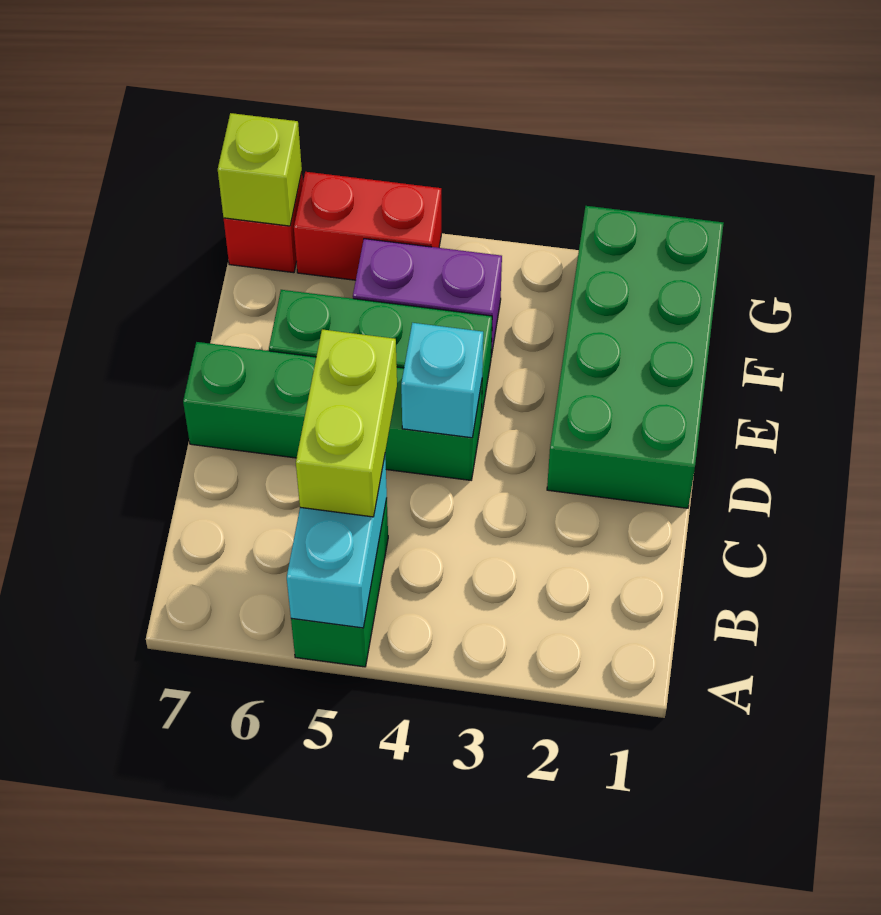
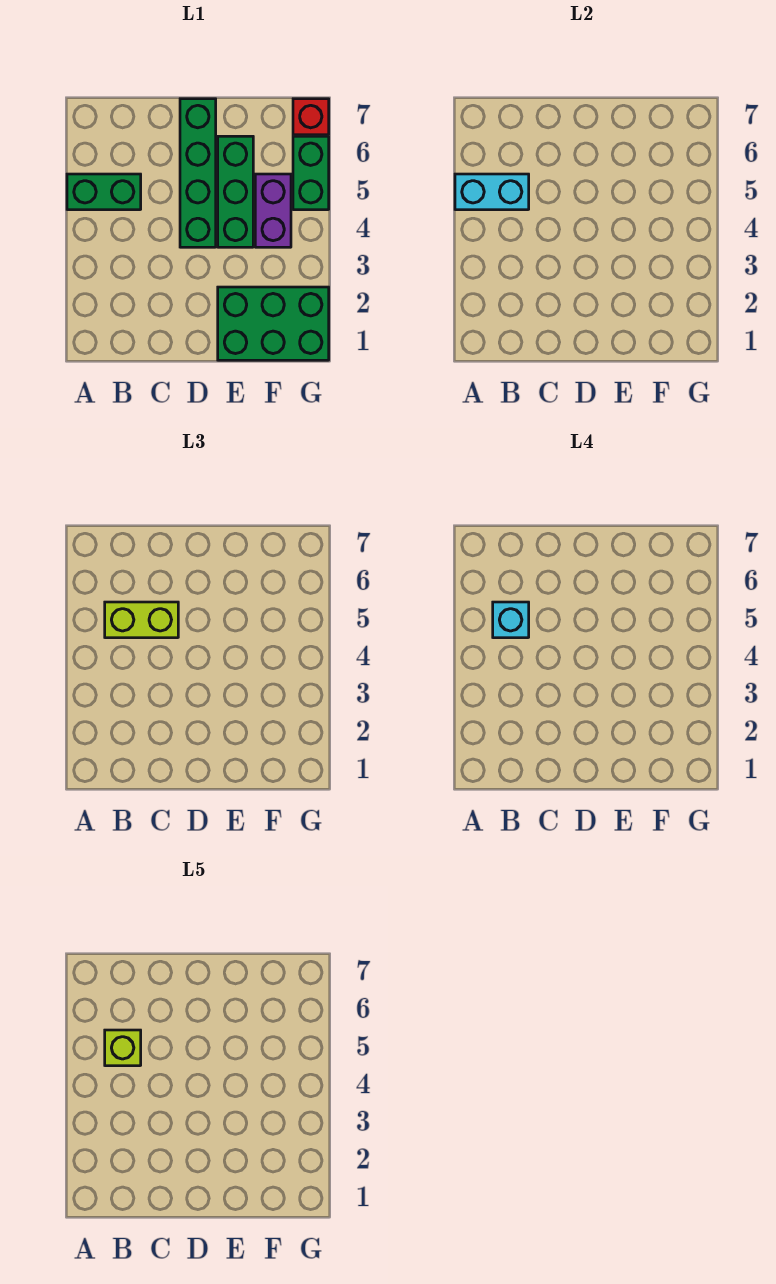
green 2x4 brick [547,206,724,508] -> green 2x3 brick [218,287,329,360]
cyan 1x1 brick [401,323,483,438] -> cyan 1x1 brick moved to [493,602,529,638]
red 1x2 brick [294,172,441,280] -> green 1x2 brick [293,136,329,210]
lime 1x1 brick [218,113,302,226] -> lime 1x1 brick moved to [105,1030,141,1066]

